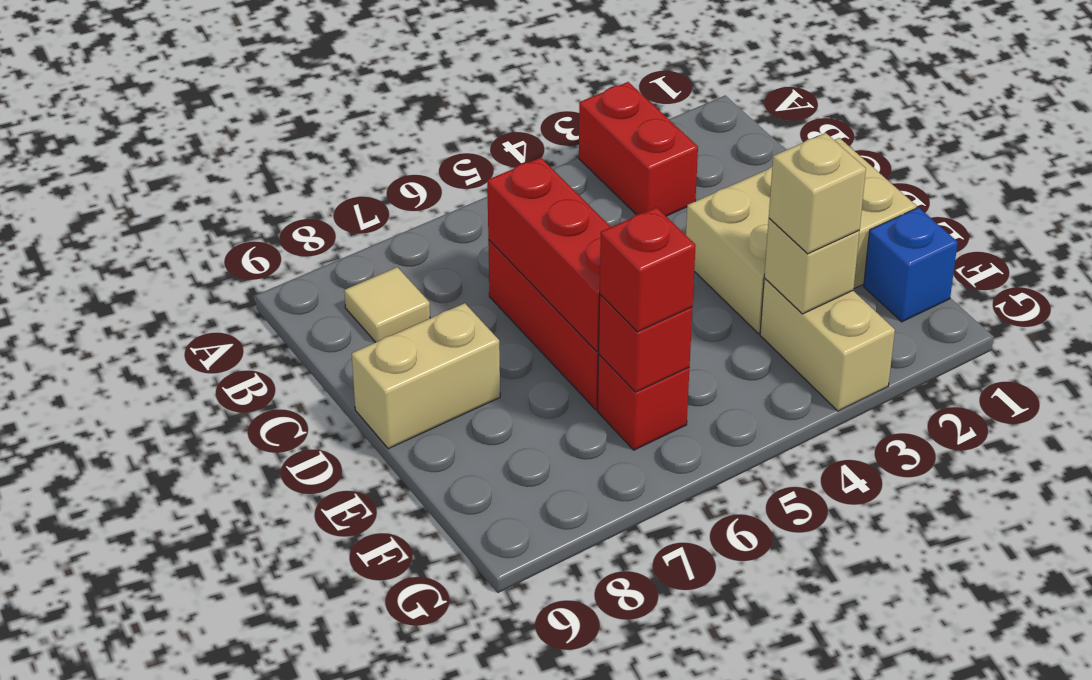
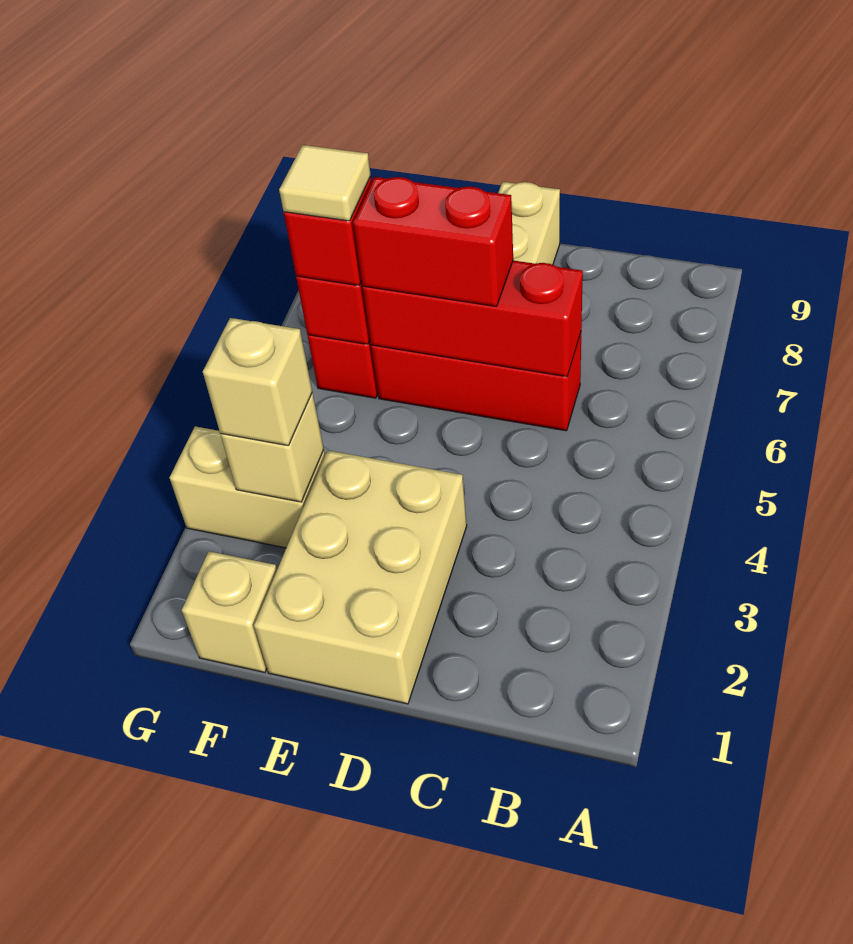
red 1x2 brick [579,82,698,216] -> red 1x2 brick moved to [353,177,513,306]
tan 1x1 tile [344,267,430,342] -> tan 1x1 tile moved to [279,145,371,221]
blue 1x1 brick [864,208,958,322] -> tan 1x1 brick [182,551,277,672]

